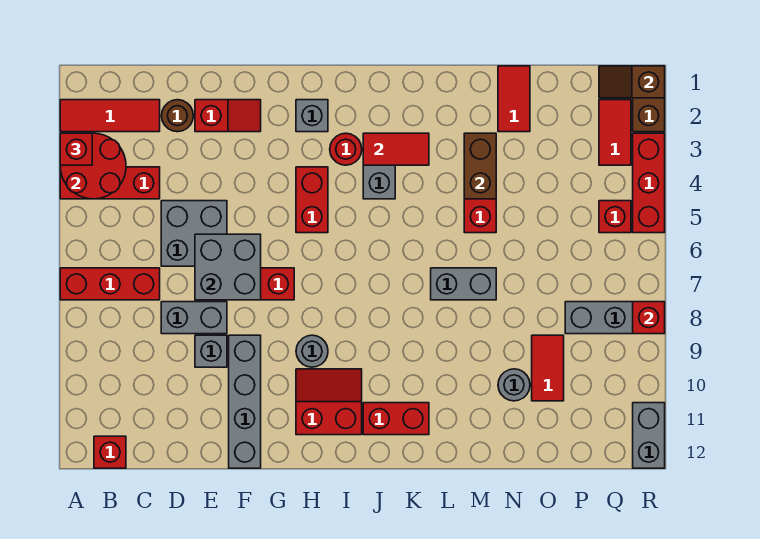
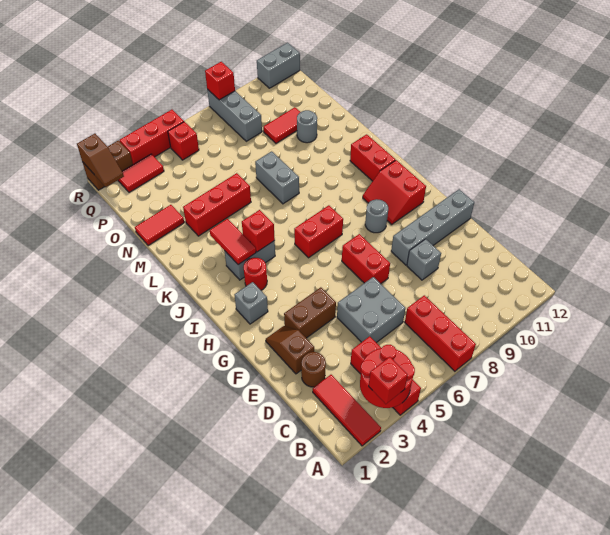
red 1x1 brick [94,436,126,468] -> red 1x1 brick moved to [242,210,275,252]
grey 1x2 brick [161,302,227,334] -> none
red 1x2 slope [195,100,261,132] -> brown 1x2 slope [266,326,314,374]
grey 2x2 brick [195,234,261,300] -> none
red 1x2 brick [296,167,328,233] -> red 1x2 brick moved to [294,205,343,258]
brown 1x2 brick [464,133,496,199] -> brown 1x2 brick moved to [284,287,336,338]

